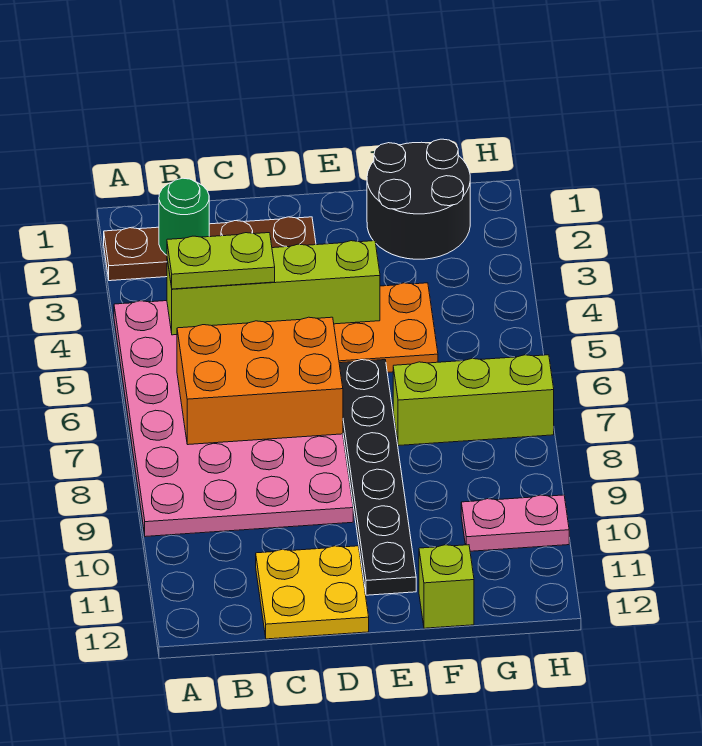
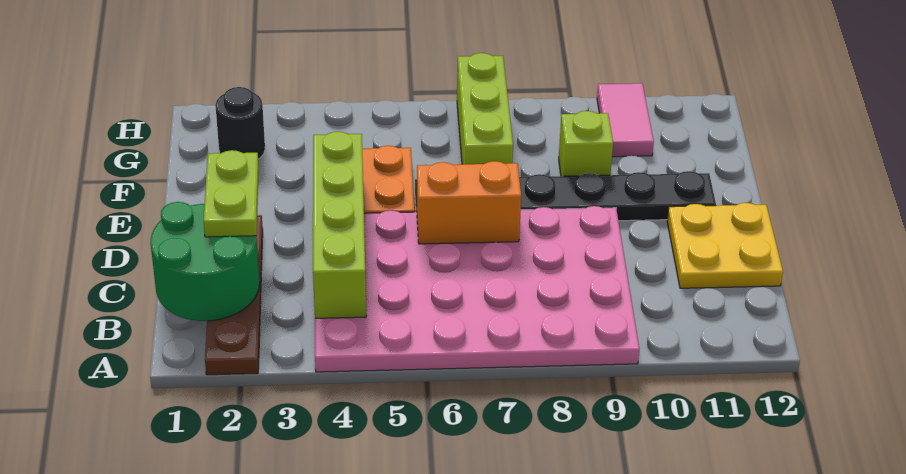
green 1x1 round brick [159,178,209,255] -> green 2x2 round brick [151,202,260,321]
lime 1x2 plate [167,233,275,289] -> lime 1x2 plate moved to [204,150,259,237]
orange 2x3 brick [177,317,343,445] -> orange 1x2 brick [417,161,521,244]
black 2x2 round brick [367,139,470,259] -> black 1x1 round brick [215,87,265,159]
lime 1x1 brick [419,545,474,628] -> lime 1x1 brick moved to [559,111,613,176]
pink 1x2 plate [461,495,569,551] -> pink 1x2 tile [597,83,654,157]

